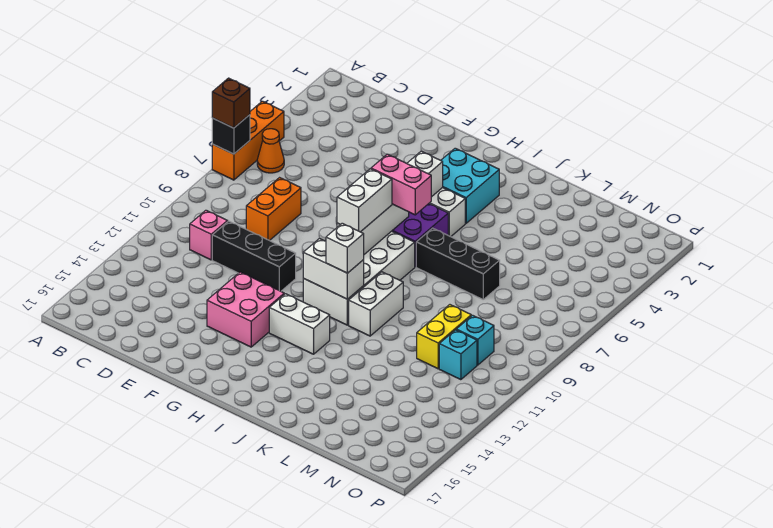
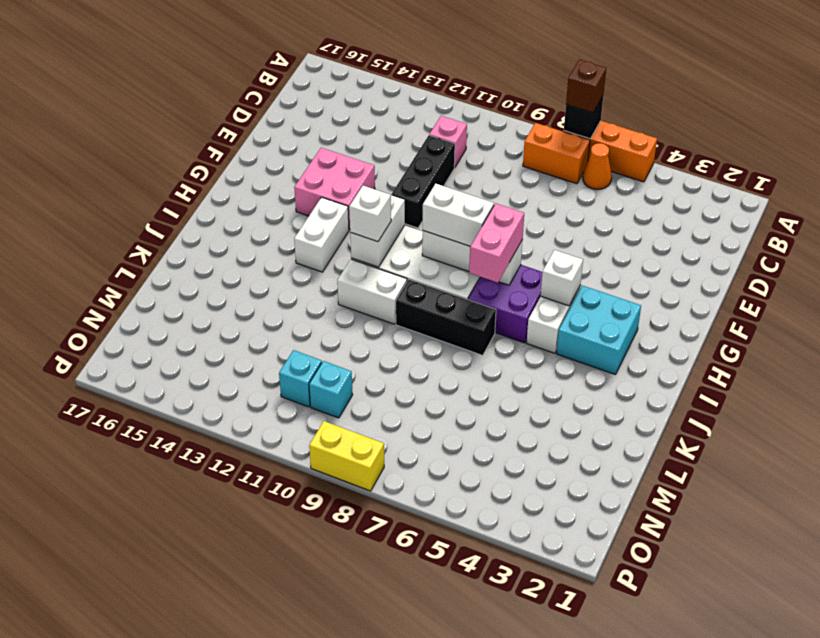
orange 1x2 brick [246,178,301,241] -> orange 1x2 brick moved to [523,123,590,184]
black 1x3 brick [416,228,500,299] -> black 1x3 brick turned to [396,279,496,355]
yellow 1x2 brick [417,305,471,369] -> yellow 1x2 brick moved to [309,421,384,491]

